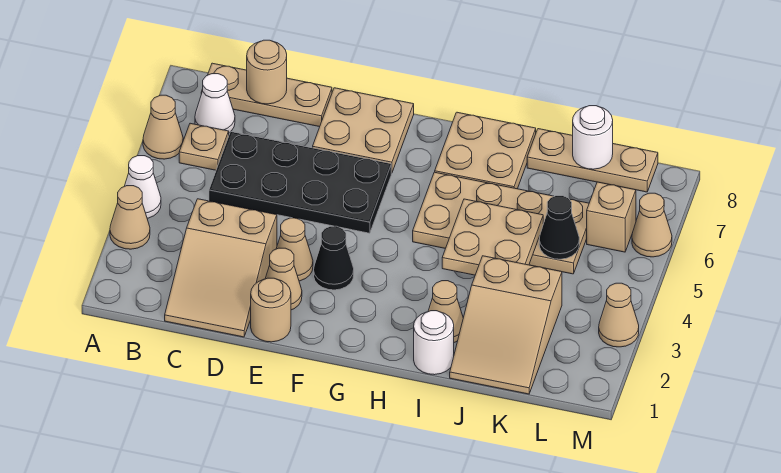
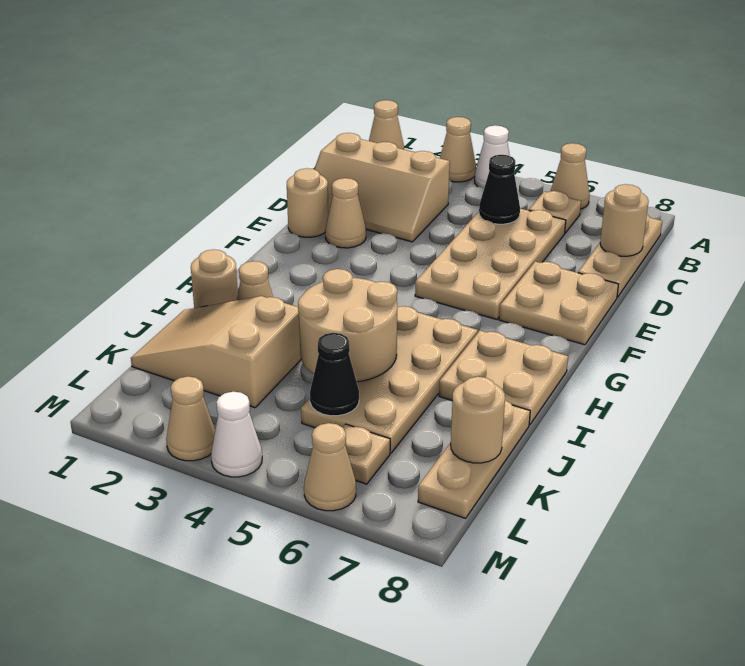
white 1x1 cone [195,74,235,133] -> white 1x1 cone moved to [211,392,262,477]
tan 2x3 slope [165,199,277,337] -> tan 2x3 slope turned to [314,133,450,242]
black 2x4 plate [209,132,391,233] -> tan 2x4 plate [415,209,566,320]
tan 1x1 cone [276,218,313,281] -> tan 1x1 cone moved to [369,100,404,150]
black 1x1 cone [314,226,354,290] -> black 1x1 cone moved to [479,155,520,224]
white 1x1 round brick [414,311,454,375] -> tan 1x1 round brick [191,249,238,308]
tan 2x2 plate [442,199,543,275] -> tan 2x2 round brick [298,269,397,382]
white 1x1 round brick [573,106,613,169] -> tan 1x1 round brick [451,377,505,463]
tan 1x1 brick [587,182,636,252] -> tan 1x1 plate [343,424,390,484]

